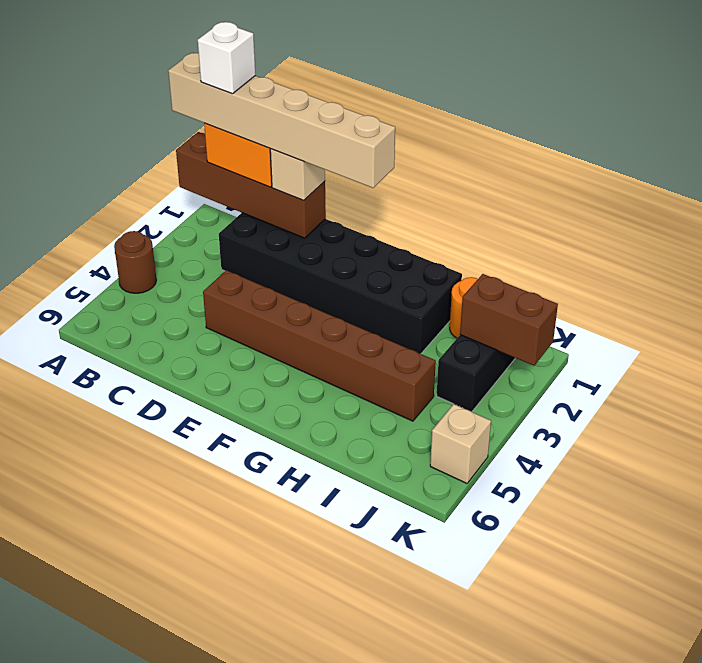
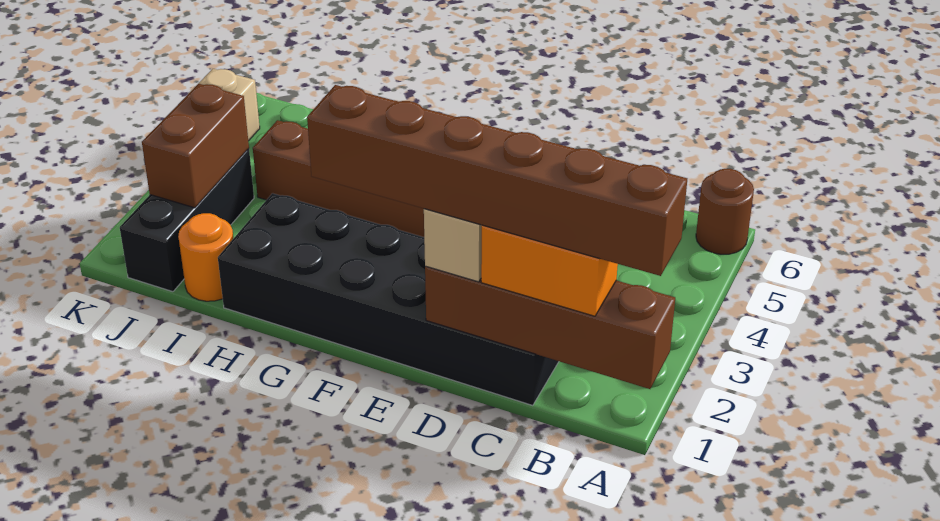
tan 1x6 brick [168,53,395,188] -> brown 1x6 brick [307,85,687,276]
brown 1x1 round brick [114,231,157,293] -> brown 1x1 round brick moved to [696,169,754,254]
white 1x1 brick [198,22,256,94] -> none
brown 1x2 brick [460,274,558,366] -> brown 1x2 brick turned to [142,84,249,208]

